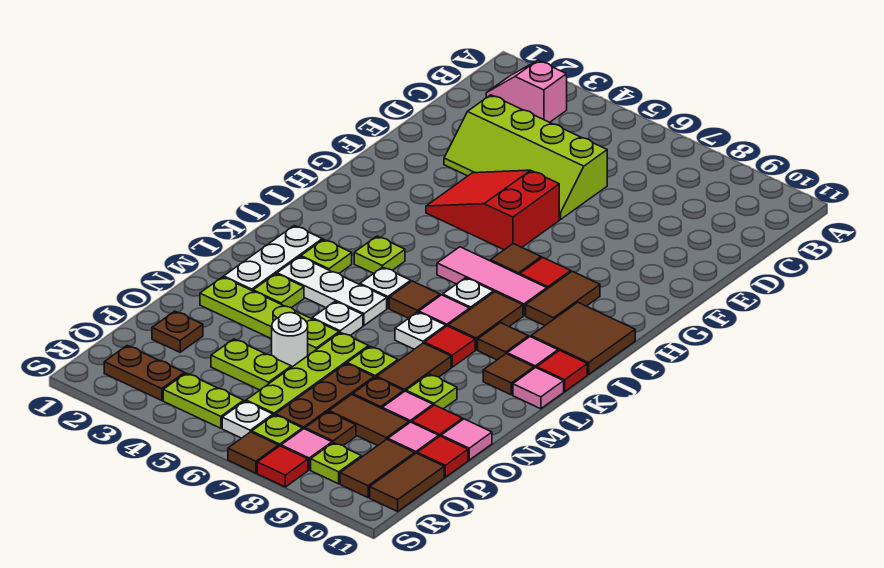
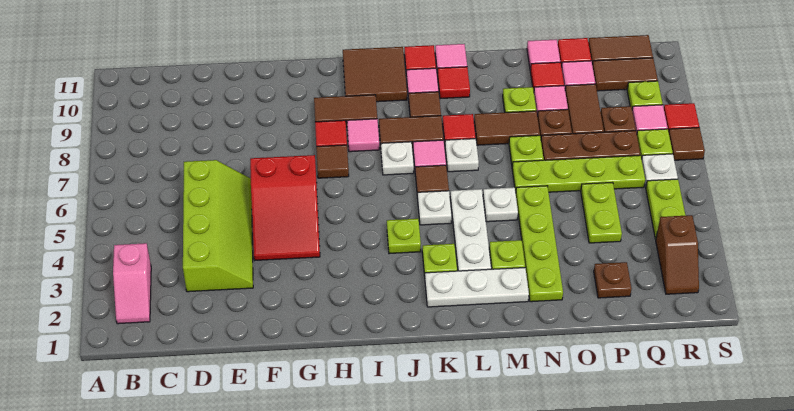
pink 1x3 tile [437,247,547,316] -> pink 1x1 tile [347,119,379,152]
brown 1x1 tile [483,354,534,395] -> red 1x1 tile [437,67,470,99]
white 1x1 round brick [272,313,308,367] -> none
brown 1x2 plate [104,346,185,401] -> brown 1x2 slope [656,215,699,294]

